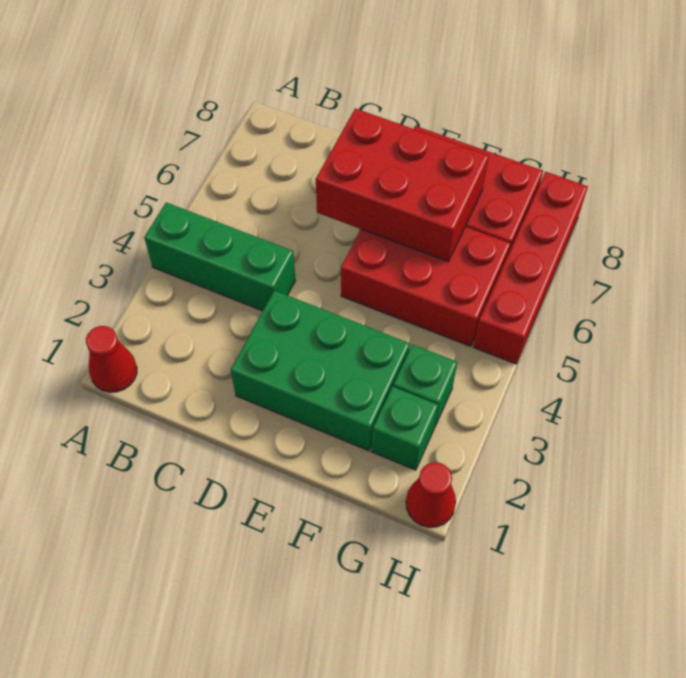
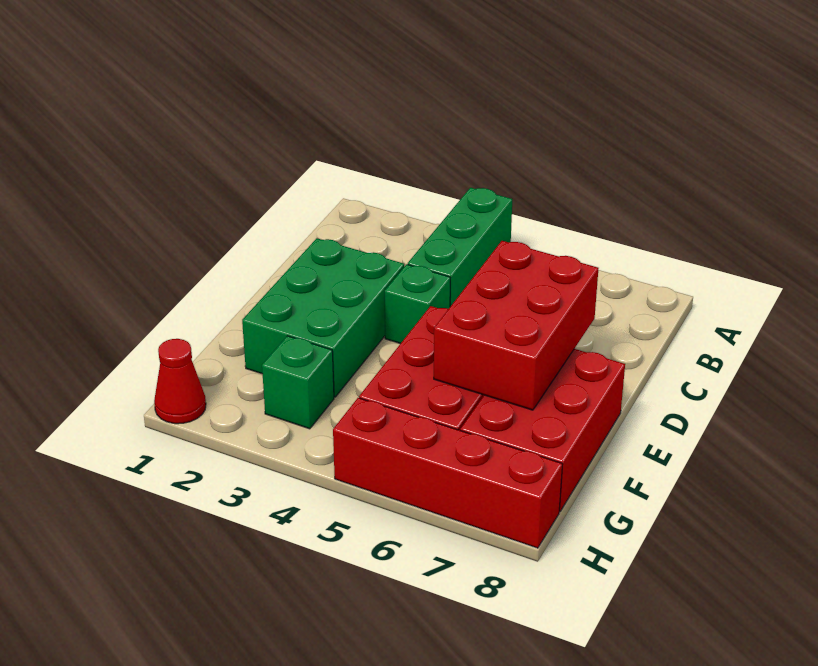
red 1x1 cone [86,326,137,392] -> none
green 1x1 brick [371,386,438,470] -> green 1x1 brick moved to [385,264,450,344]

